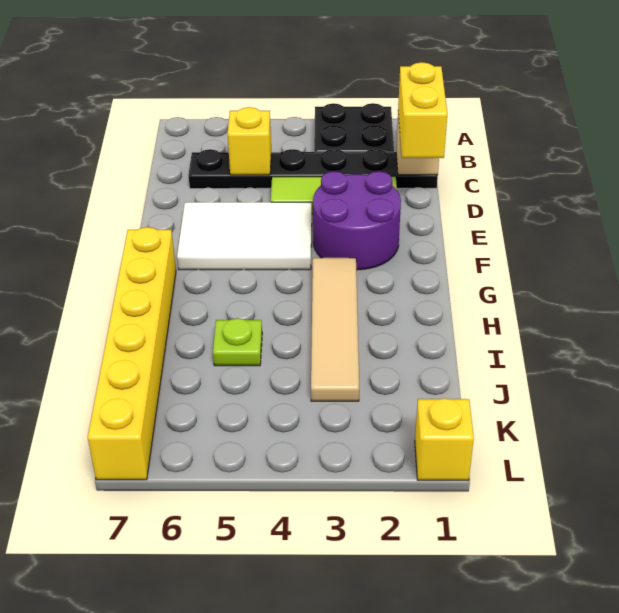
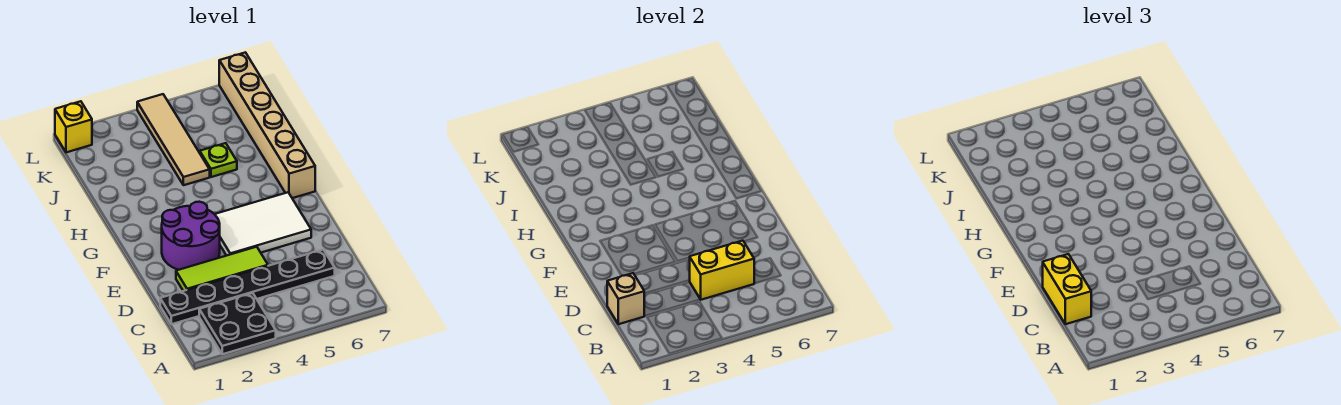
yellow 1x1 brick [228,107,271,175] -> yellow 1x2 brick [690,241,755,300]
tan 1x4 tile [311,258,359,401] -> tan 1x4 tile moved to [137,94,210,185]
yellow 1x6 brick [88,227,176,480] -> tan 1x6 brick [219,52,315,198]

